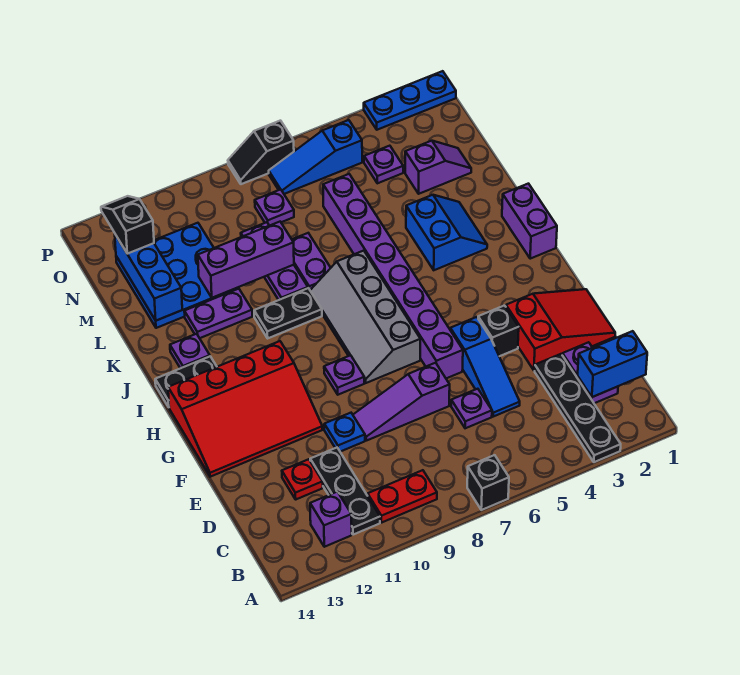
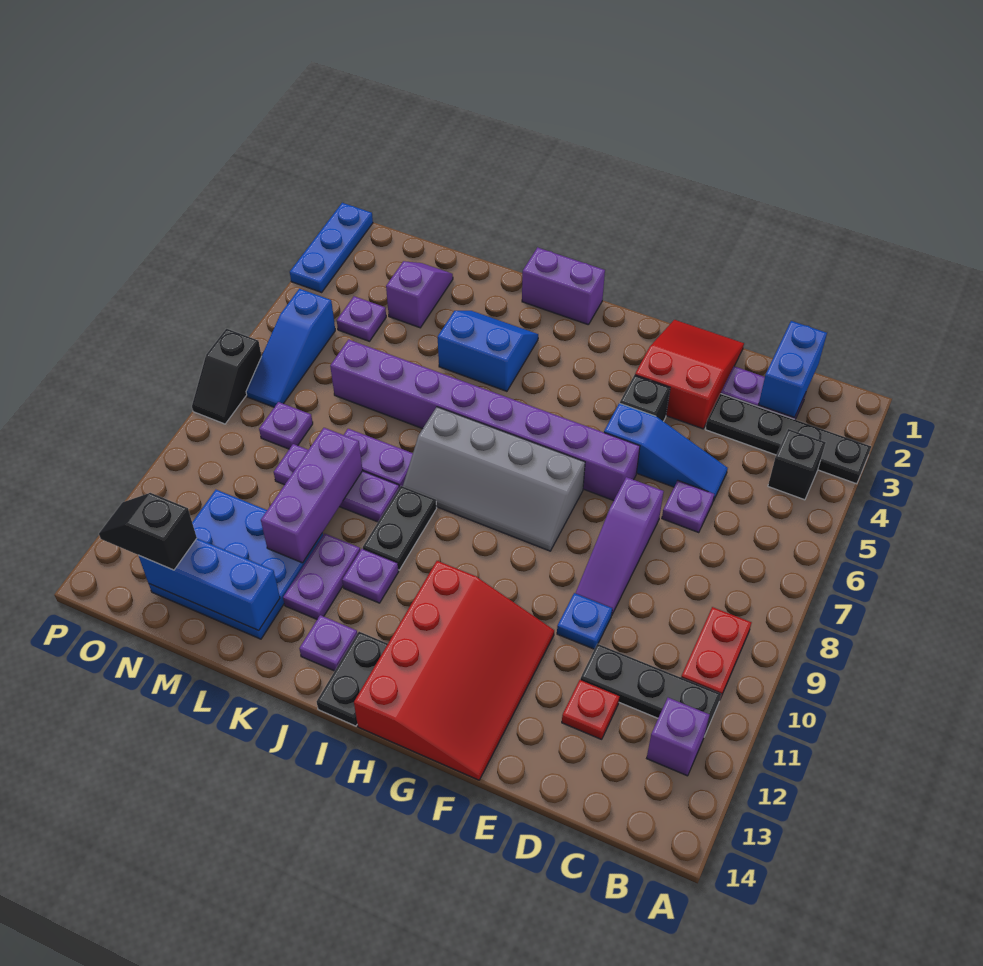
black 1x1 brick [467,455,509,510] -> black 1x1 brick moved to [768,429,826,500]
purple 1x1 plate [324,355,364,395] -> purple 1x1 plate moved to [342,549,399,603]

